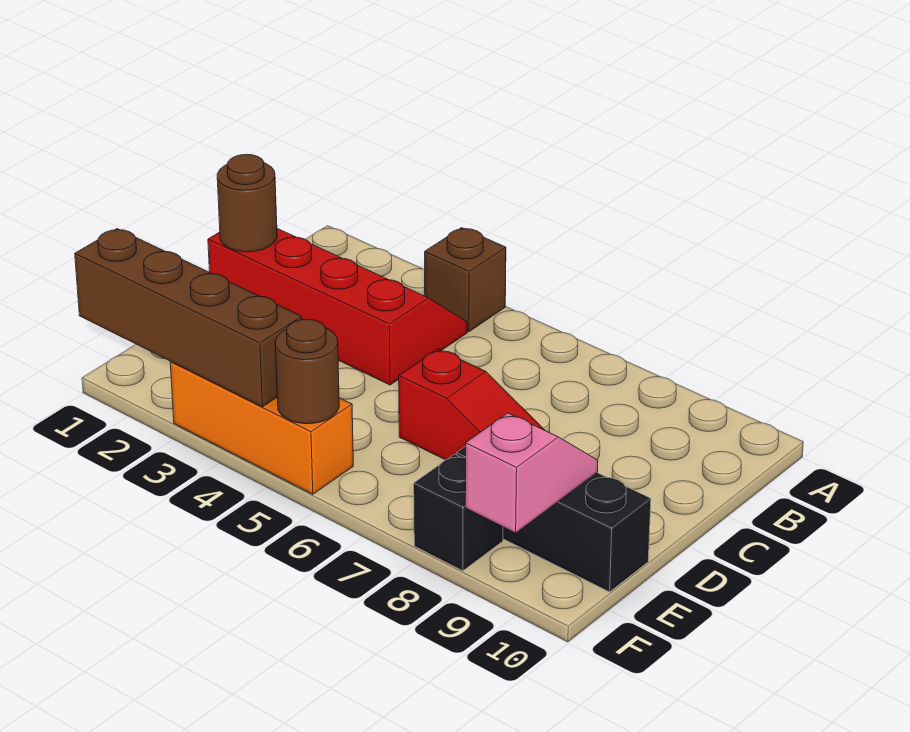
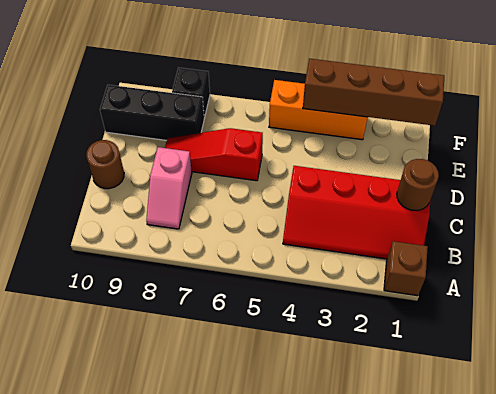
brown 1x1 brick [425,228,506,332] -> brown 1x1 brick moved to [384,241,428,296]
pink 1x2 slope [465,413,598,533] -> pink 1x2 slope moved to [146,147,192,229]
brown 1x1 round brick [275,319,339,424] -> brown 1x1 round brick moved to [86,140,124,189]

